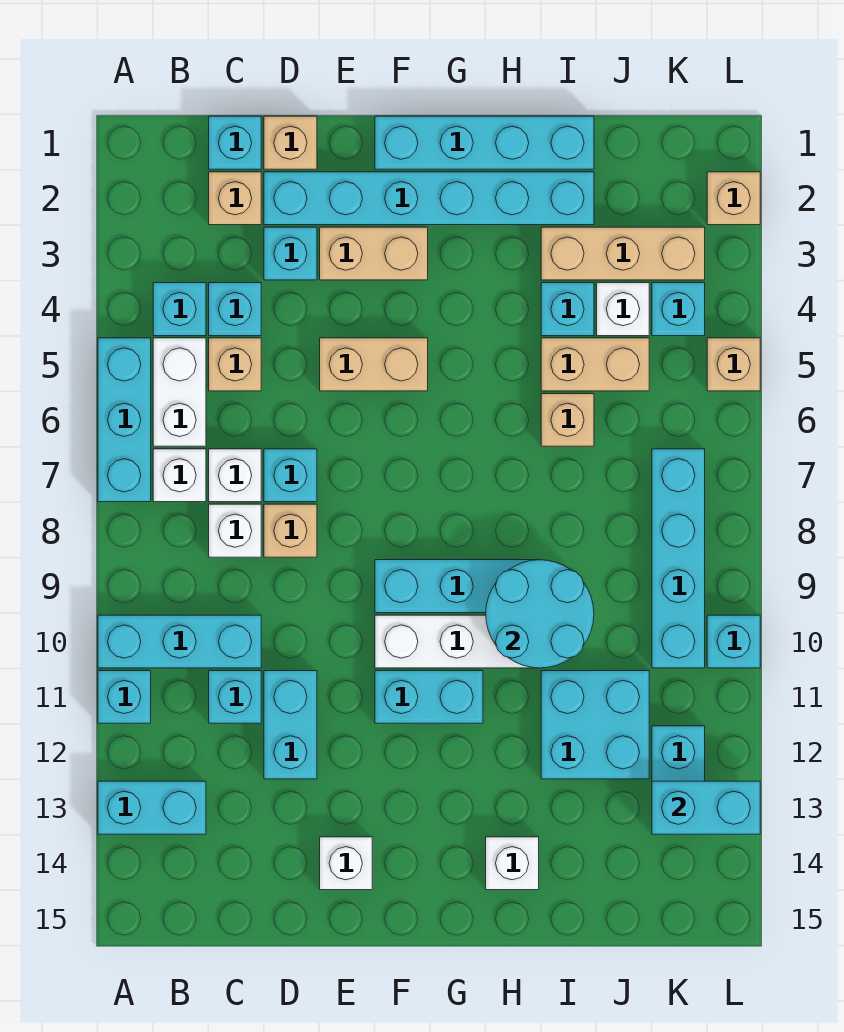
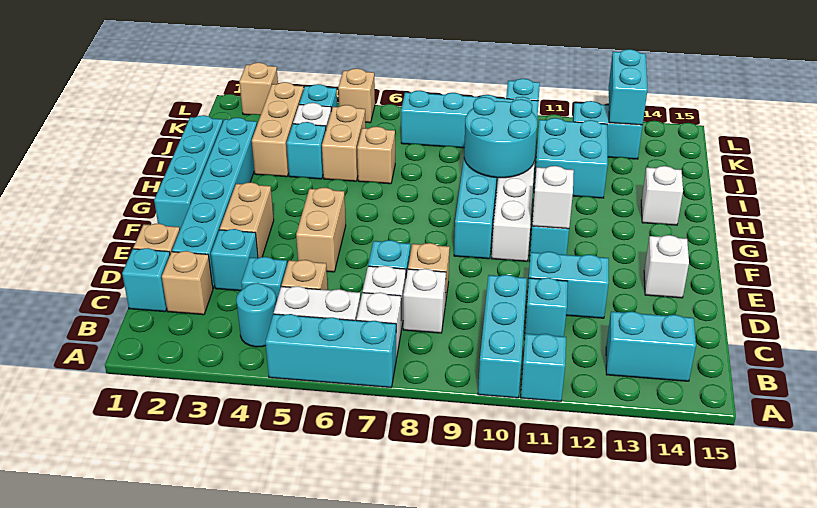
cyan 1x2 brick [98,781,206,834] -> cyan 1x2 brick turned to [606,311,696,381]
cyan 1x1 brick [153,283,206,336] -> cyan 1x1 round brick [236,283,276,347]
none -> white 1x1 brick [532,166,574,229]

